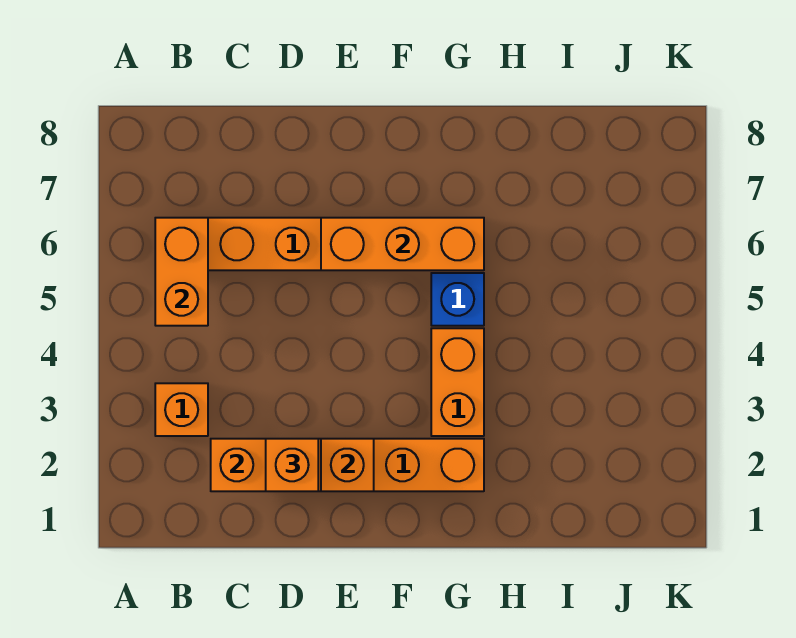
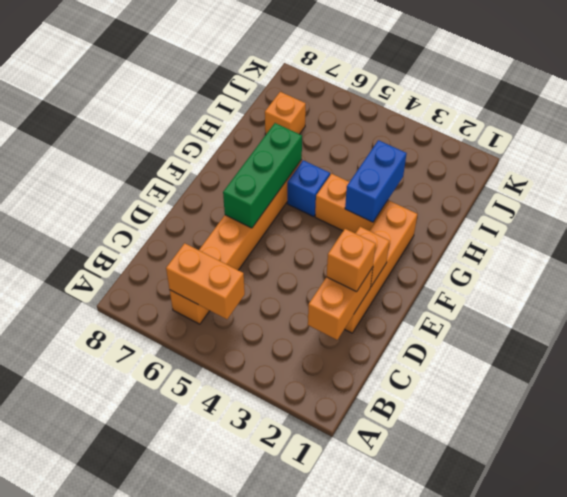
orange 1x1 brick [155,383,208,436] -> orange 1x1 brick moved to [265,92,306,135]
orange 1x3 brick [321,218,484,270] -> green 1x3 brick [223,123,302,228]
none -> blue 1x2 brick [345,140,407,222]

